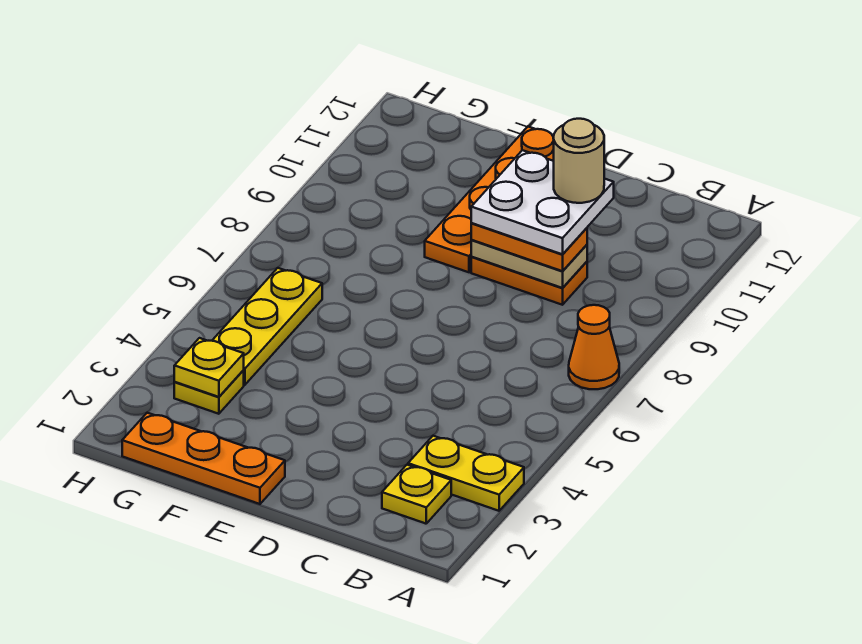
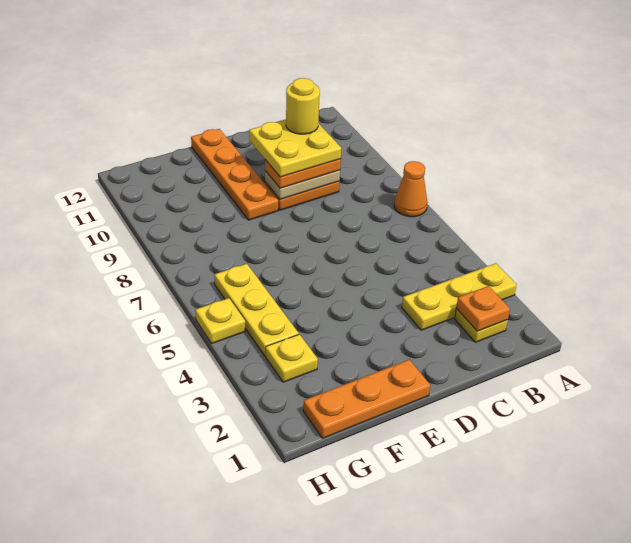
yellow 1x2 plate [408,436,524,511] -> yellow 1x3 plate [402,263,517,330]
none -> orange 1x1 plate [456,286,510,331]
white 2x2 plate [471,150,614,254] -> yellow 2x2 plate [249,119,341,177]
tan 1x1 round brick [554,119,604,203] -> yellow 1x1 round brick [286,78,320,134]
yellow 1x1 plate [174,338,244,397] -> yellow 1x1 plate moved to [195,298,245,344]

